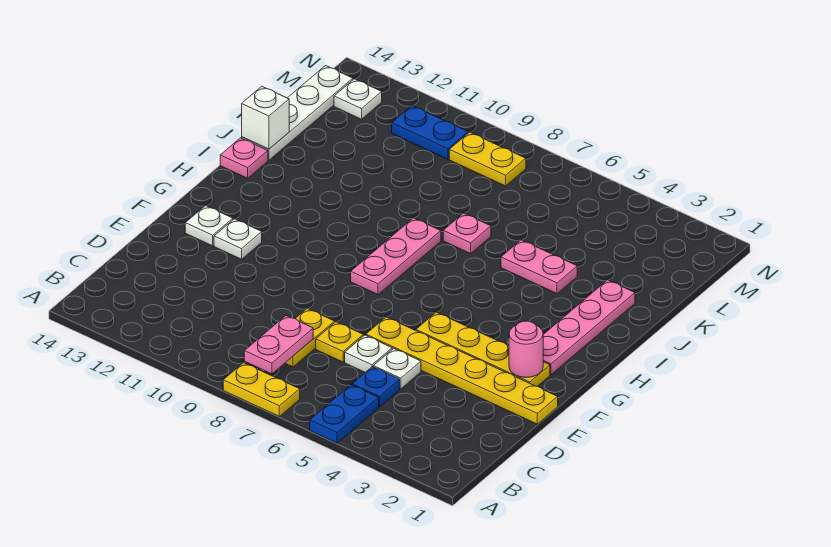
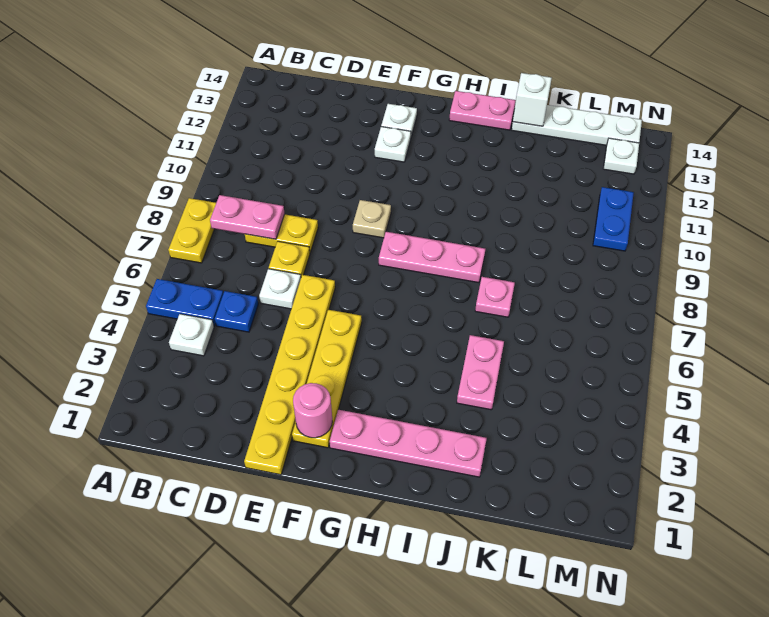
white 1x1 plate [373,348,421,389] -> white 1x1 plate moved to [169,314,214,356]
none -> tan 1x1 plate [353,200,391,238]
pink 1x1 plate [220,138,268,178] -> pink 1x2 plate [449,91,516,130]
yellow 1x2 plate [449,132,526,186] -> none

